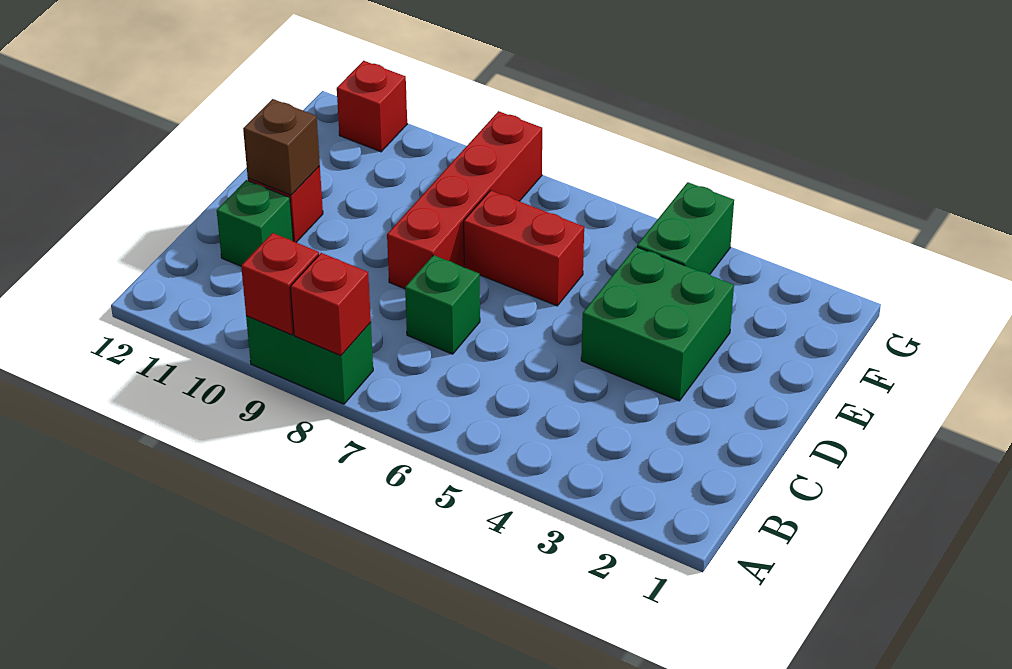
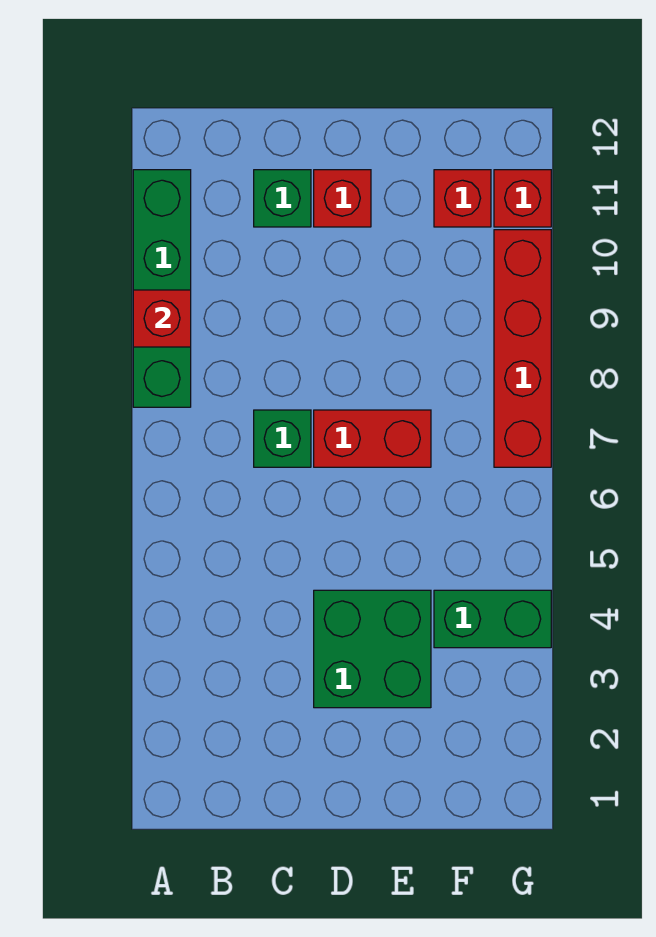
green 1x2 brick [246,316,373,404] -> green 1x4 brick [133,170,191,407]
red 1x1 brick [290,253,371,356] -> red 1x1 brick moved to [434,170,491,227]
red 1x4 brick [387,111,542,289] -> red 1x4 brick turned to [494,230,551,467]
brown 1x1 brick [243,99,320,195] -> none
red 1x2 brick [464,190,584,306] -> red 1x2 brick turned to [314,410,431,467]

